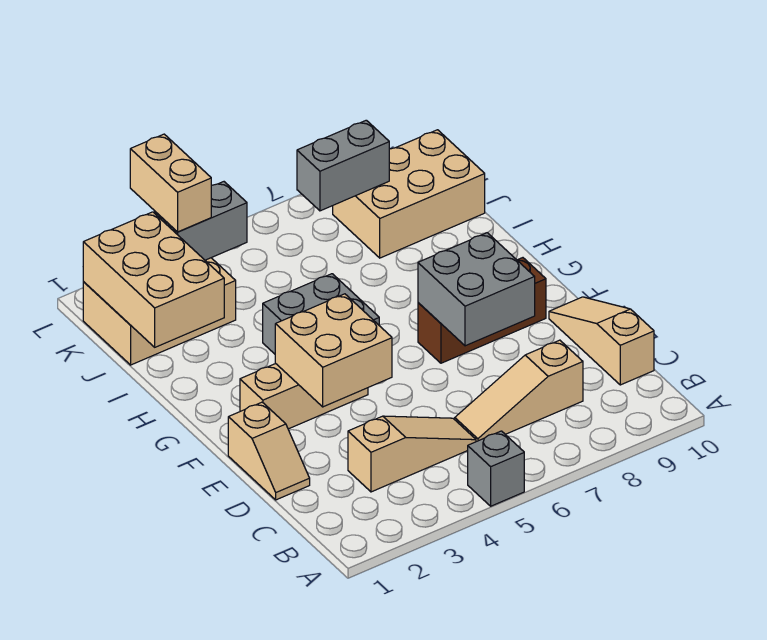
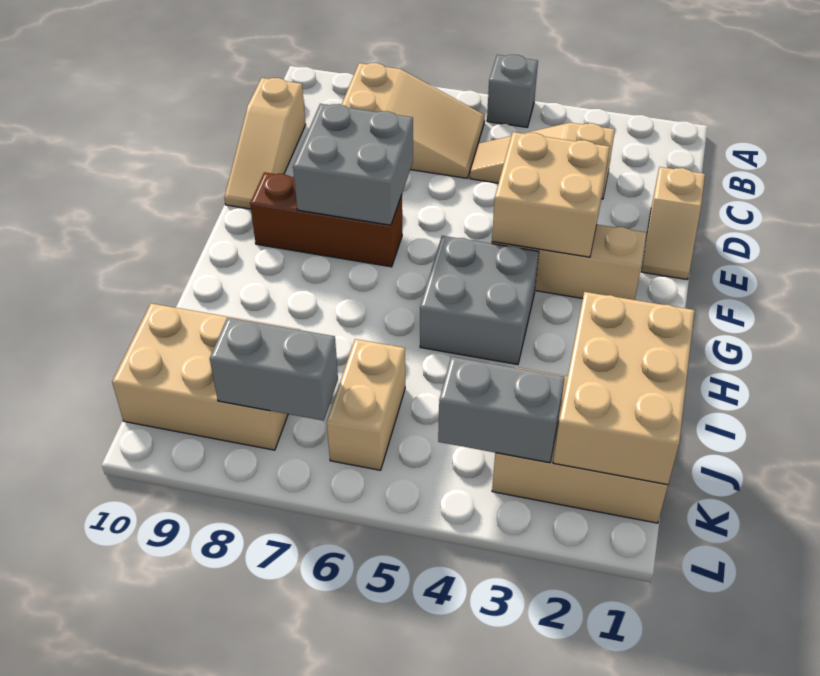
tan 1x3 slope [455,340,583,442] -> tan 2x3 slope [342,63,485,178]
tan 1x2 slope [228,402,310,500] -> tan 1x2 slope turned to [641,167,705,279]
tan 1x2 brick [130,134,211,232] -> tan 1x2 brick moved to [327,339,405,470]

